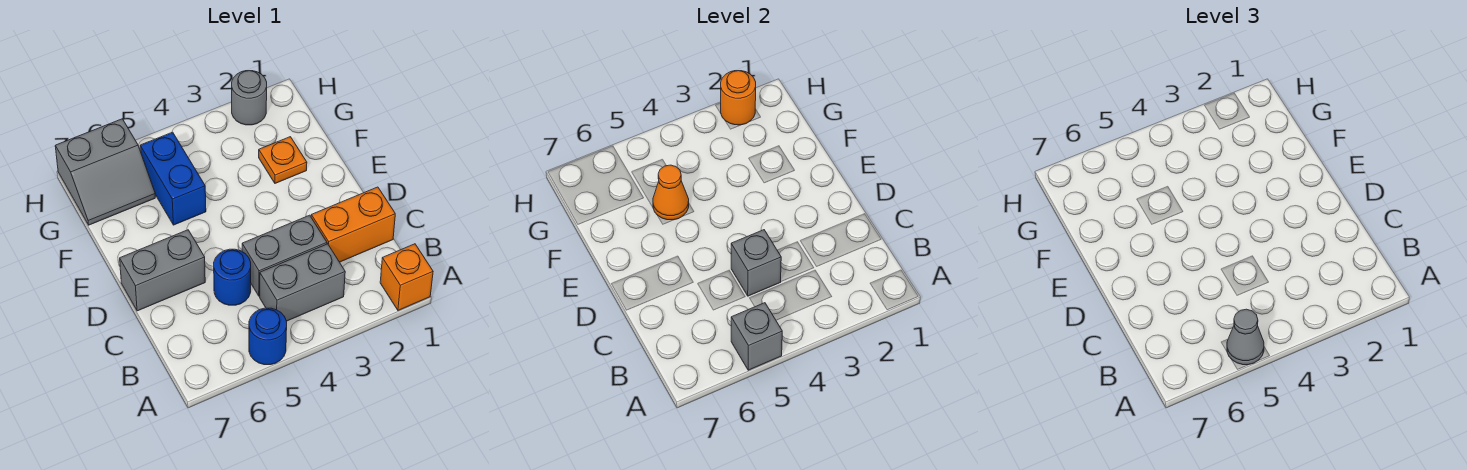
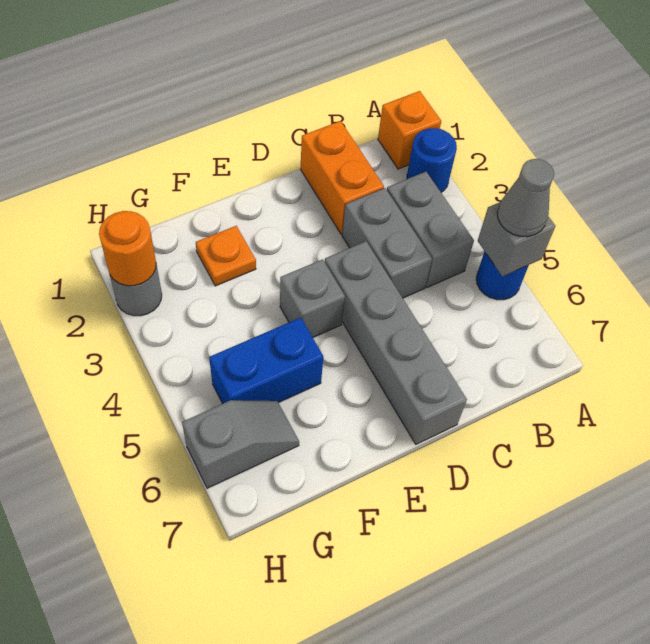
grey 1x1 brick [731,230,781,296] -> grey 1x1 brick moved to [280,259,345,337]
blue 1x1 round brick [214,249,251,305] -> blue 1x1 round brick moved to [407,128,457,192]
grey 1x2 brick [120,230,205,311] -> grey 1x4 brick [325,241,467,444]
orange 1x1 cone [653,165,689,220] -> none
grey 2x2 slope [55,119,155,225] -> grey 1x2 slope [182,400,299,488]

